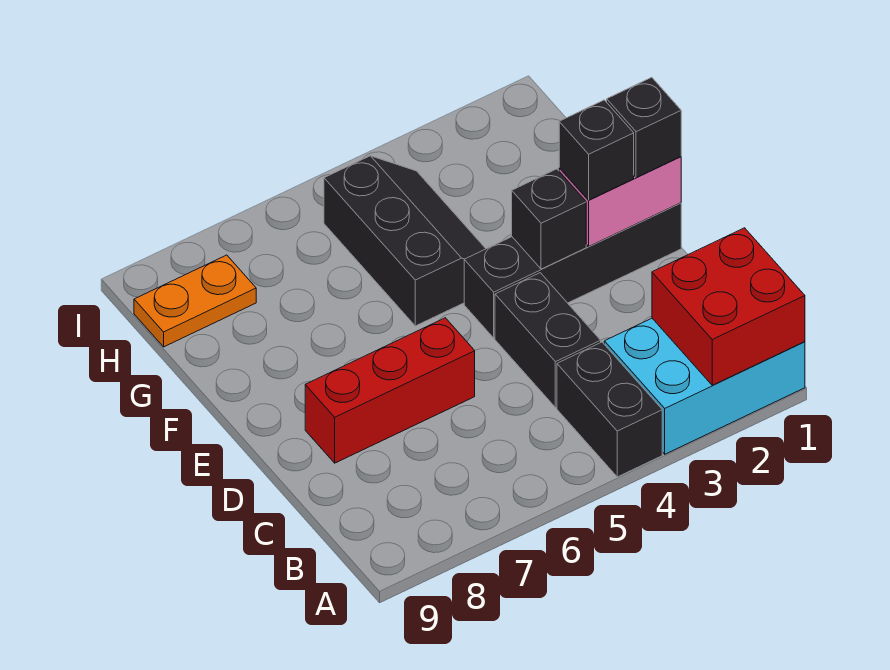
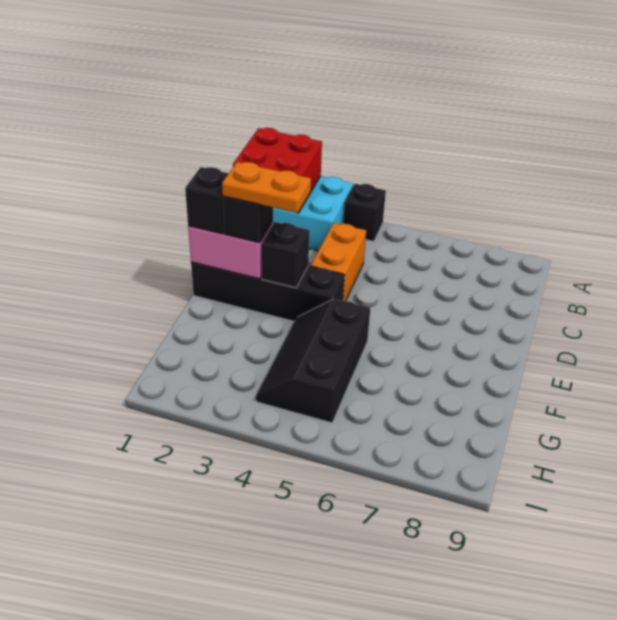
black 1x2 brick [557,342,662,477] -> black 1x1 brick [344,184,386,241]
black 1x2 brick [495,273,601,408] -> orange 1x2 brick [311,223,366,301]
red 1x3 brick [305,318,475,463] -> none
orange 1x2 plate [134,255,256,347] -> orange 1x2 plate moved to [222,162,311,213]

